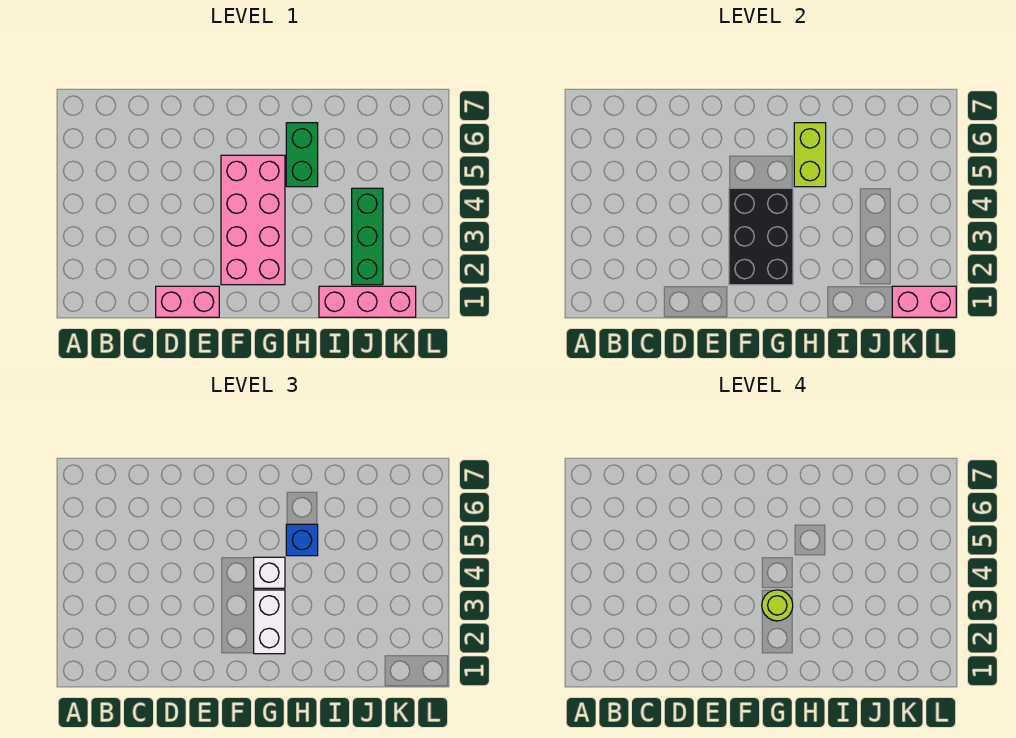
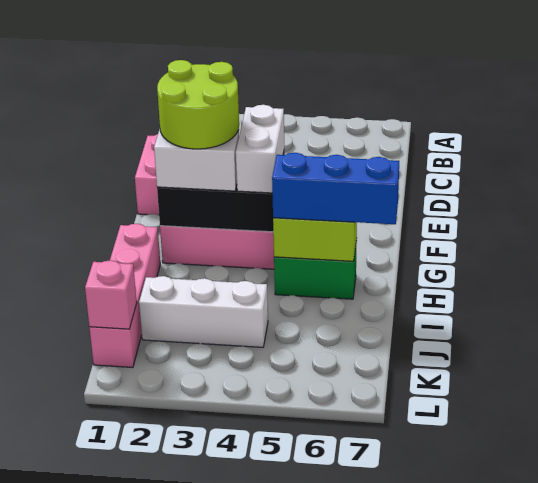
lime 1x1 round brick [762,590,793,621] -> lime 2x2 round brick [157,60,239,149]
white 1x1 brick [254,557,285,588] -> white 1x2 brick [236,105,284,193]
blue 1x1 brick [286,524,318,556] -> blue 1x3 brick [272,153,399,224]
pink 1x3 brick [319,286,416,317] -> pink 1x4 brick [89,224,160,368]
green 1x3 brick [352,188,383,285] -> white 1x3 brick [139,276,268,347]
pink 1x2 brick [892,286,956,317] -> pink 1x1 brick [85,260,137,329]

